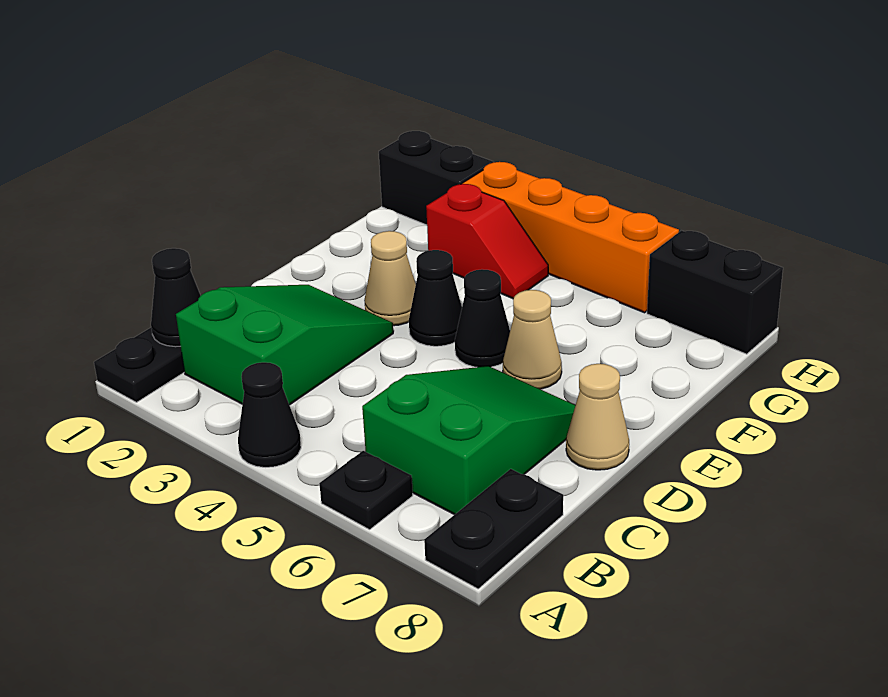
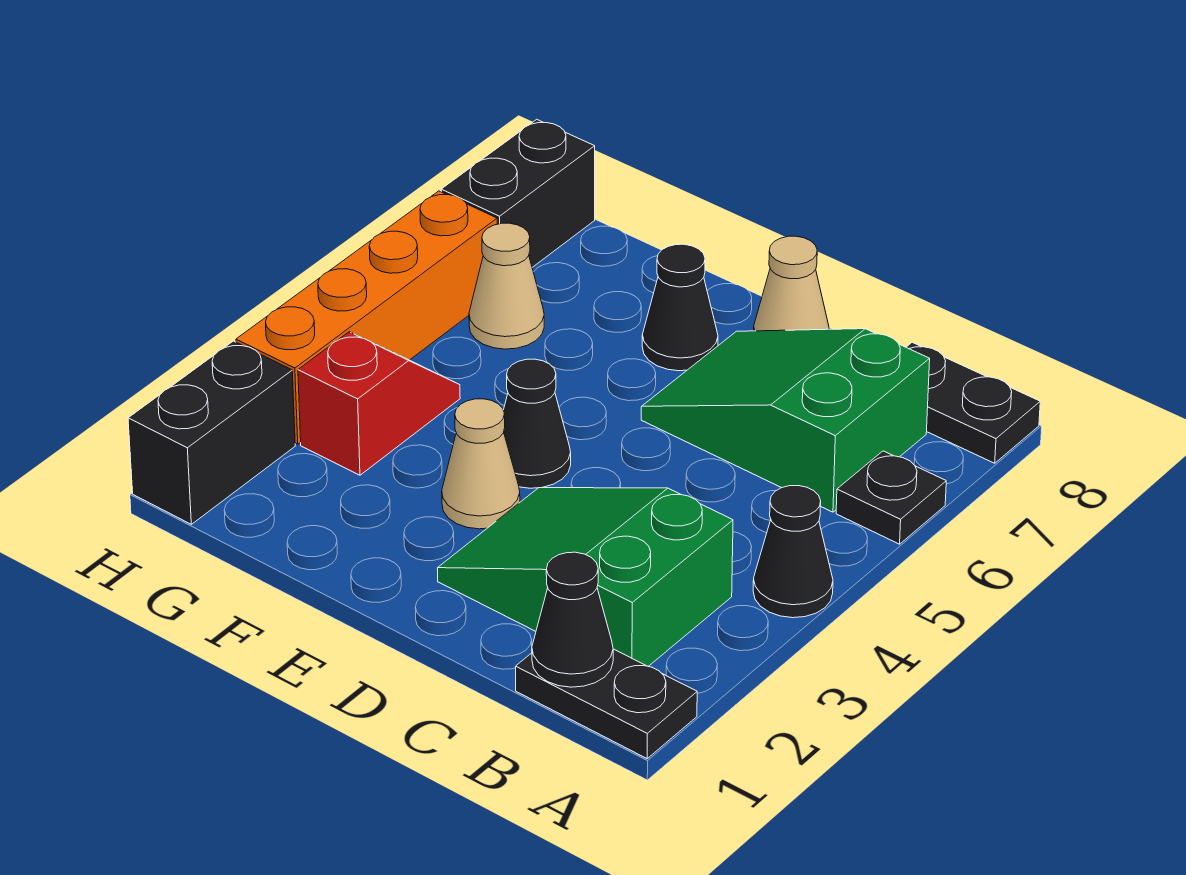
black 1x1 cone [455,269,510,367] -> black 1x1 cone moved to [642,244,718,371]
tan 1x1 cone [503,290,562,389] -> tan 1x1 cone moved to [469,223,544,349]

